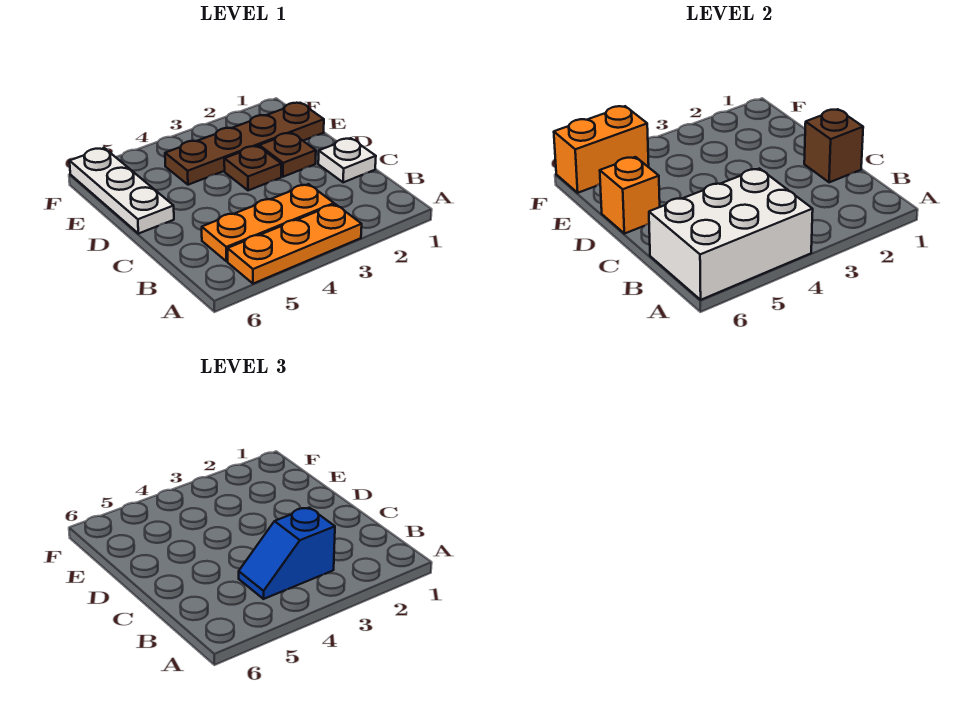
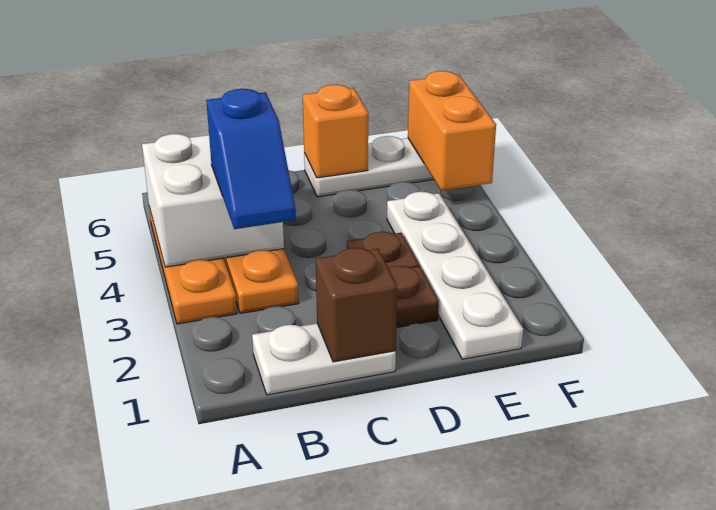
white 2x3 brick [649,169,813,300] -> white 2x2 brick [142,134,284,267]
blue 1x2 slope [239,508,335,599] -> blue 1x2 slope turned to [206,89,296,229]
white 1x1 plate [318,138,376,182] -> white 1x2 plate [252,323,396,395]
brown 1x4 plate [165,103,324,185] -> white 1x4 plate [387,192,523,359]

